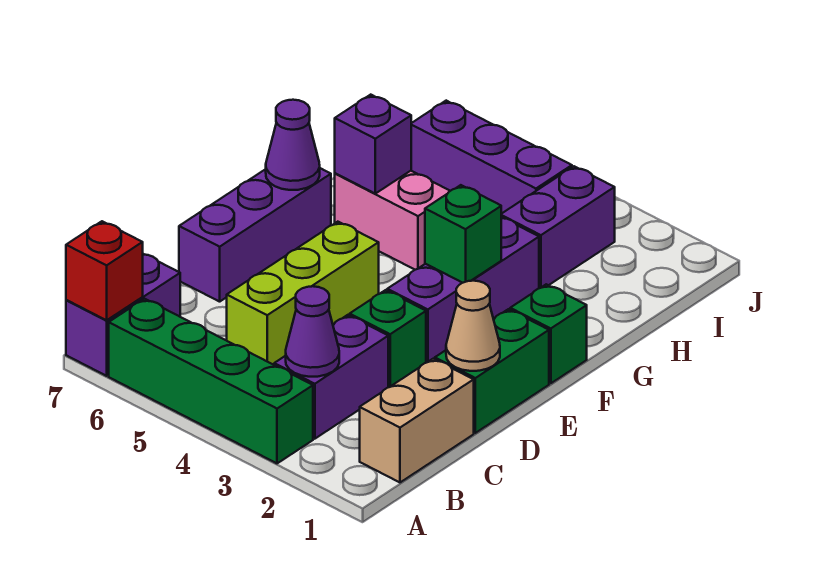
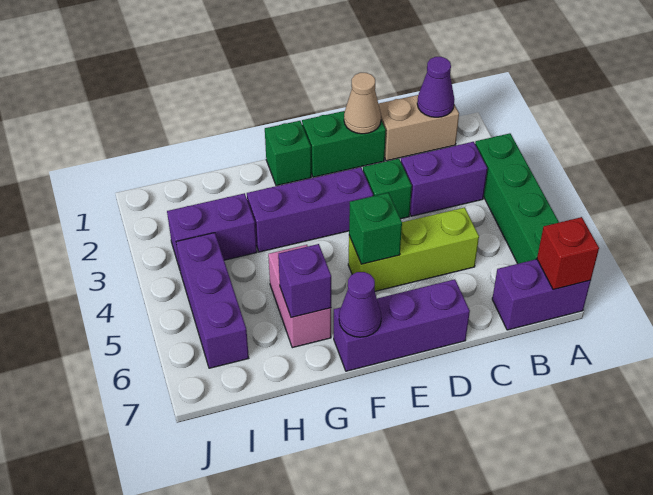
purple 1x1 cone [286,286,339,377] -> purple 1x1 cone moved to [417,57,454,117]
green 1x1 brick [425,185,501,283] -> green 1x1 brick moved to [349,193,402,264]

